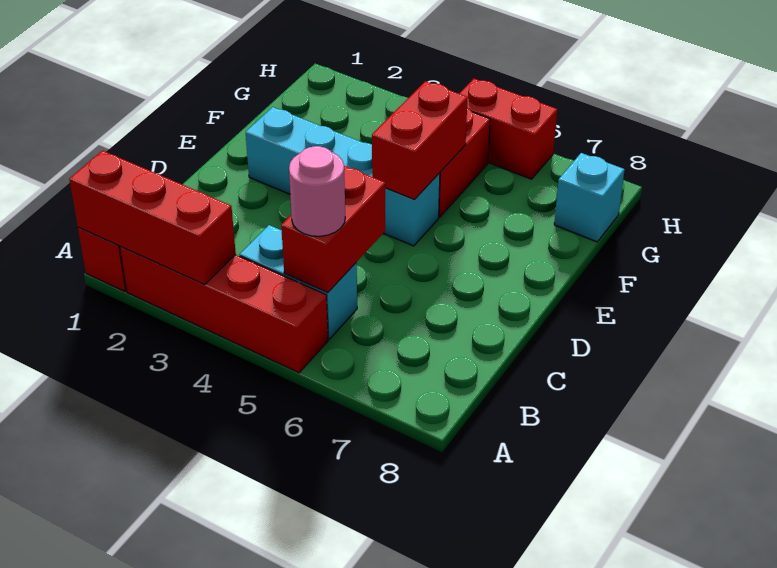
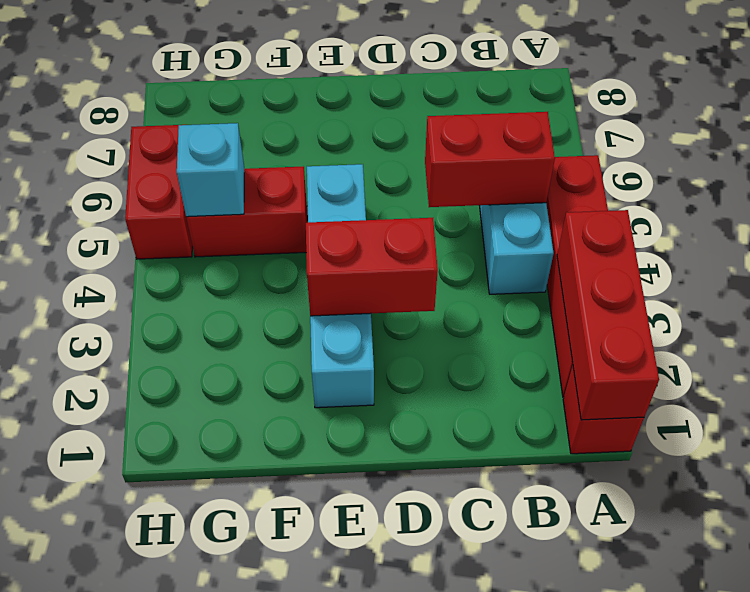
pink 1x1 round brick [289,146,345,236] -> none
red 1x2 brick [372,81,468,200] -> red 1x2 brick moved to [306,218,438,316]
cyan 1x1 brick [554,153,625,242] -> cyan 1x1 brick moved to [177,123,244,217]

